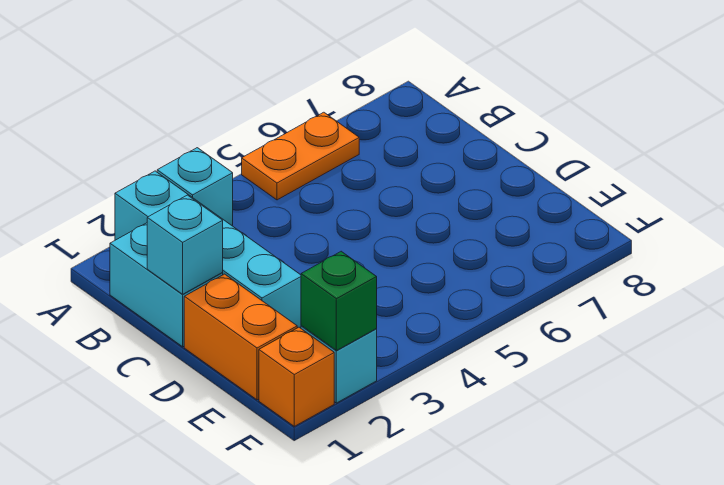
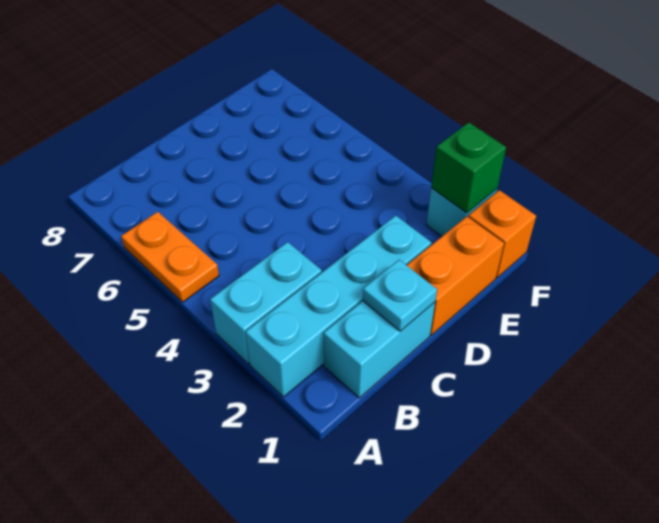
cyan 1x1 brick [157,148,233,225] -> cyan 1x2 brick [210,242,322,364]
cyan 1x1 brick [147,195,223,294] -> cyan 1x1 plate [363,260,437,331]

